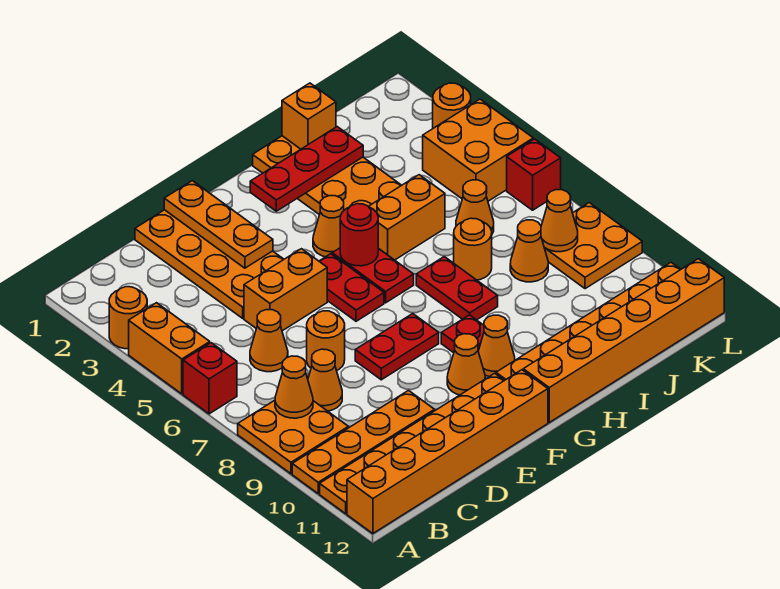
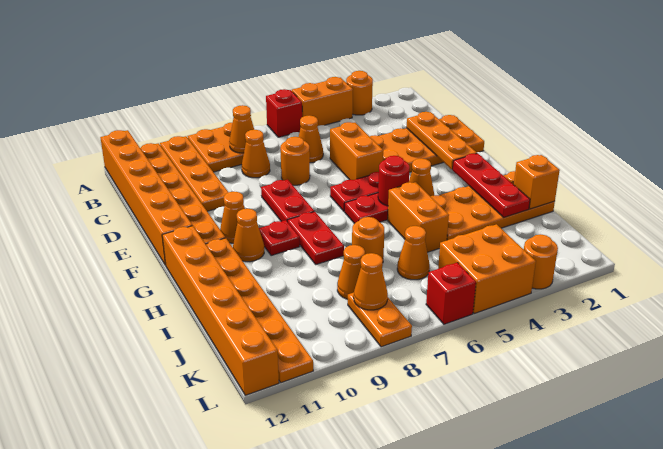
orange 1x3 plate [164,181,273,268] -> orange 1x3 plate turned to [407,112,477,169]
red 1x2 plate [416,257,498,320] -> red 1x2 plate turned to [287,212,344,264]
orange 2x2 plate [545,203,642,289] -> orange 1x2 plate [348,293,412,347]

